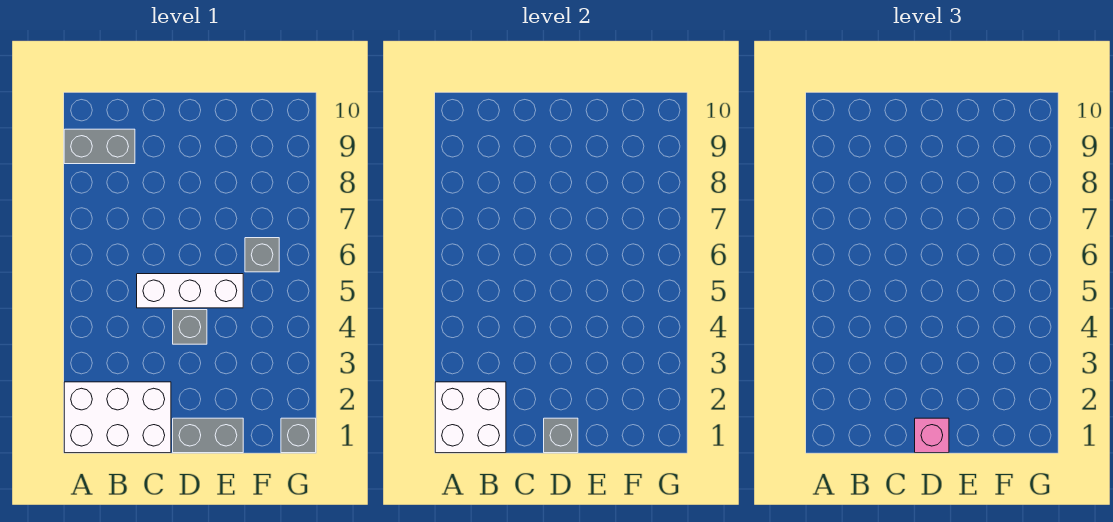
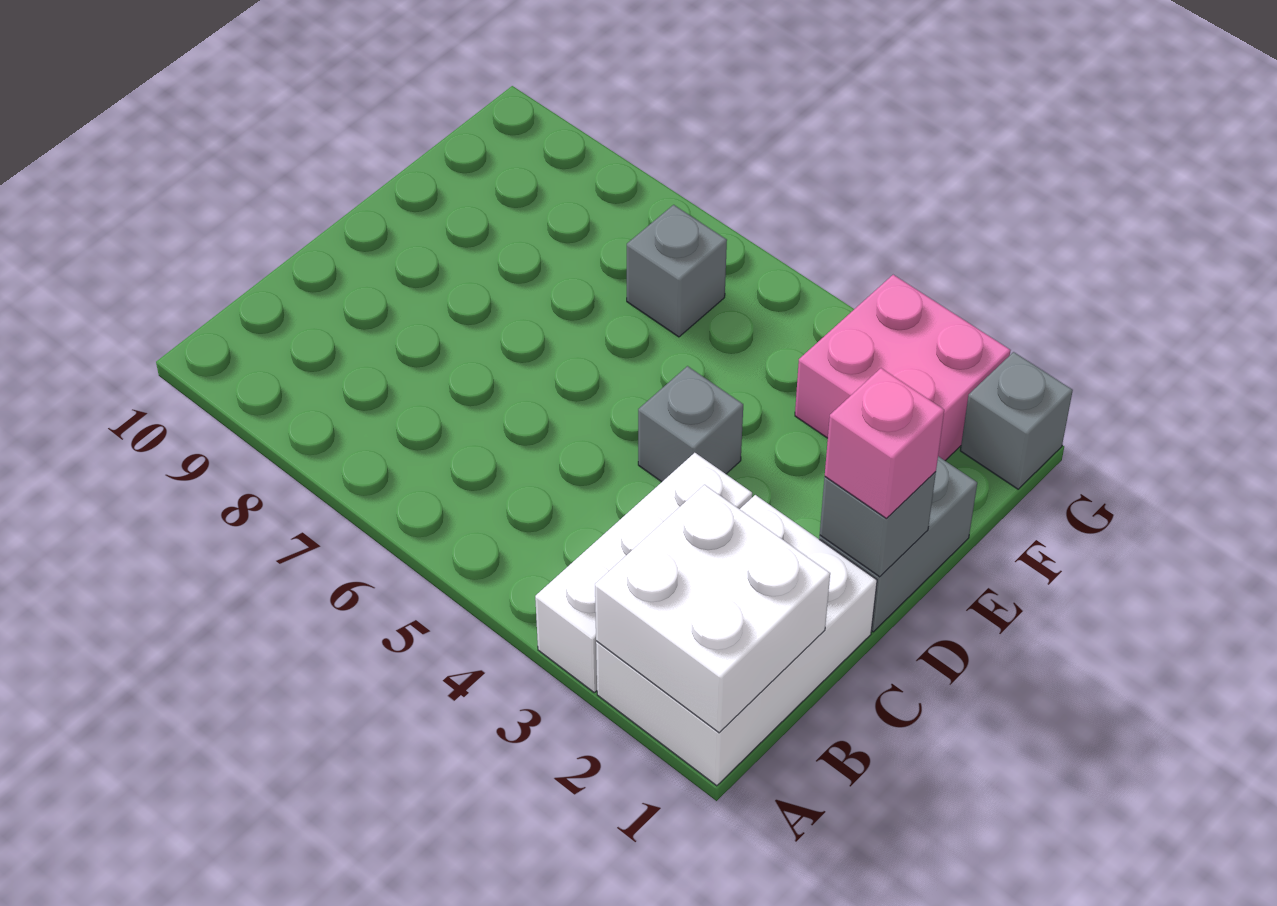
grey 1x2 brick [64,129,135,164] -> none
white 1x3 brick [137,274,243,308] -> white 1x3 brick moved to [535,453,752,692]
none -> pink 2x2 brick [795,275,1011,461]

